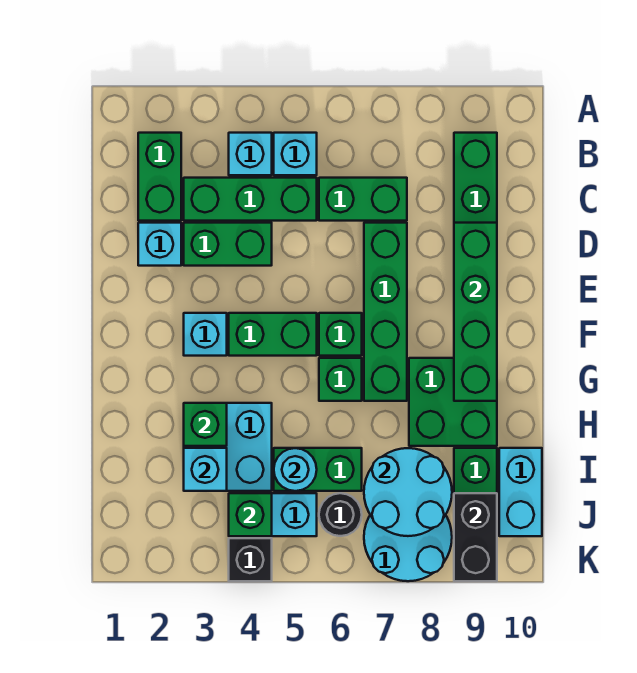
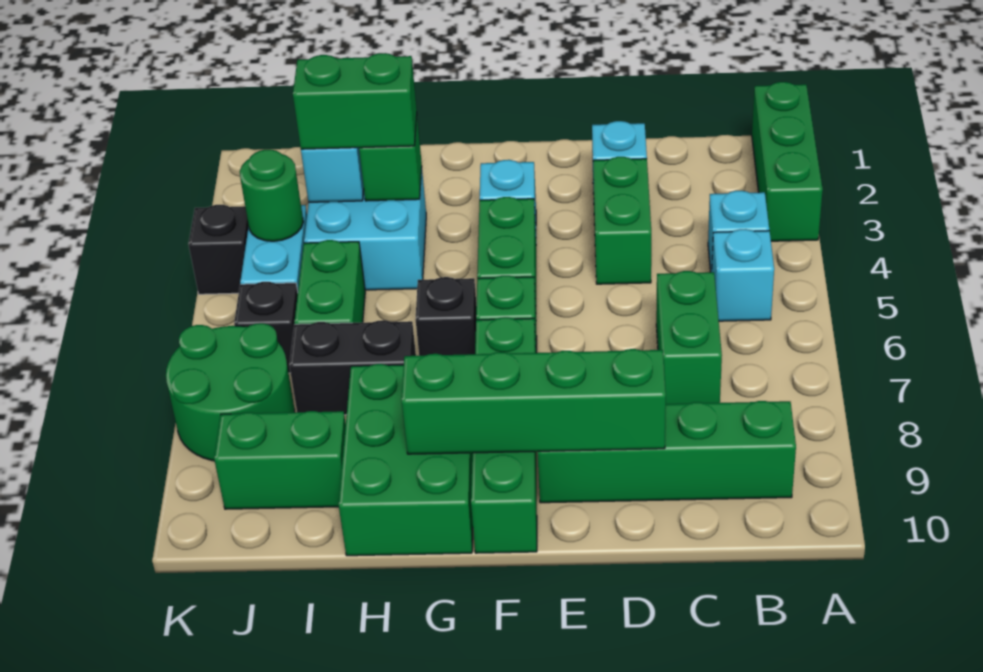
green 1x2 brick [138,133,181,221] -> green 1x2 brick moved to [293,53,417,149]
green 1x3 brick [184,178,317,221] -> green 1x3 brick moved to [752,82,823,241]
green 1x4 brick [364,223,407,401] -> green 1x4 brick turned to [471,317,537,553]
green 1x1 brick [319,358,362,401] -> black 1x1 brick [416,277,477,356]
green 2x2 brick [409,358,497,446] -> green 2x3 brick [339,364,473,556]
cyan 1x1 round brick [274,448,317,491] -> none
cyan 2x2 round brick [364,448,452,536] -> none
cyan 1x2 brick [499,448,542,536] -> none
green 1x1 brick [229,493,272,536] -> green 1x1 round brick [240,149,303,241]
black 1x1 round brick [319,493,362,536] -> black 1x1 brick [234,282,298,373]
cyan 2x2 round brick [364,515,452,581] -> green 2x2 round brick [166,323,295,461]
black 1x2 brick [454,493,497,581] -> black 1x2 brick moved to [289,320,416,415]

